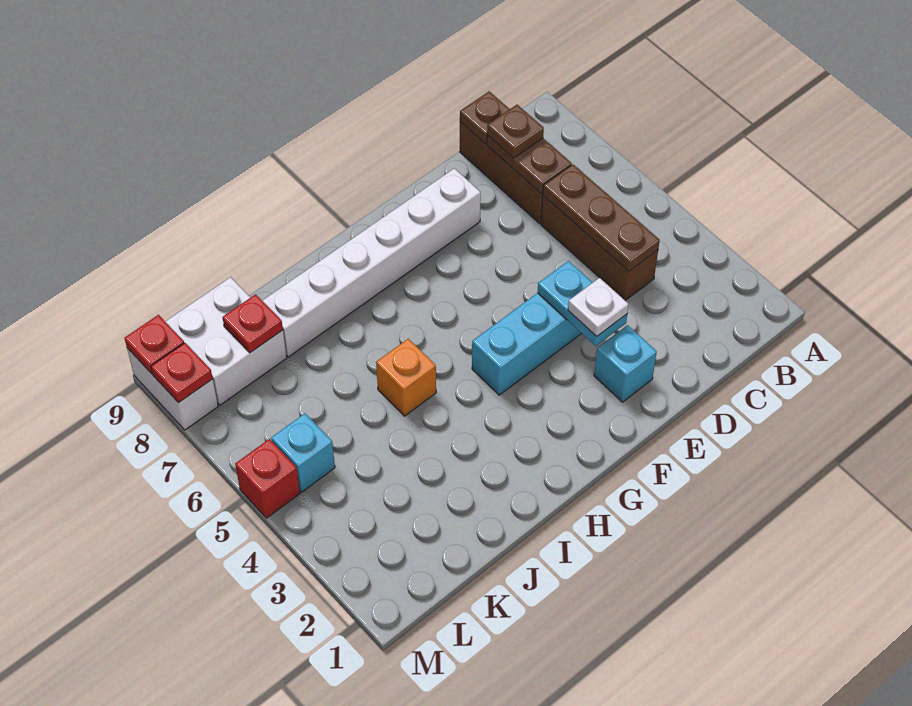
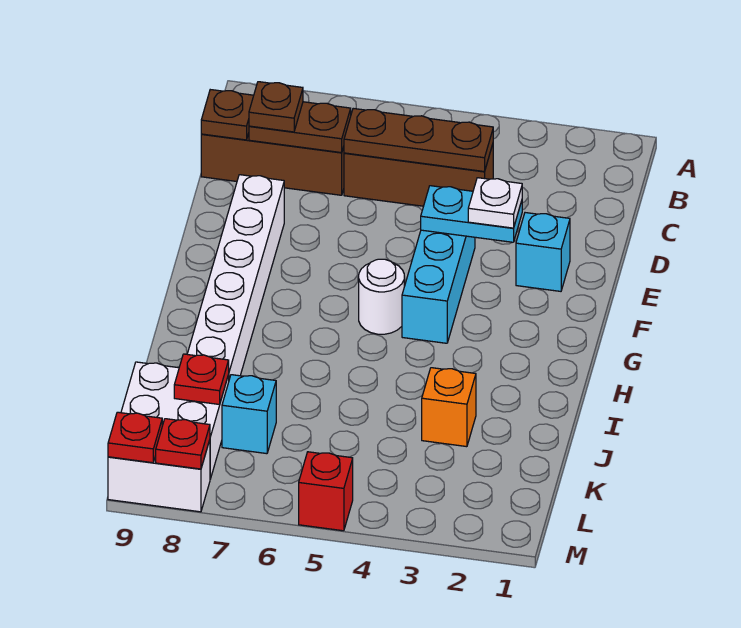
none -> white 1x1 round brick [359,259,404,334]
orange 1x1 brick [376,339,436,416] -> orange 1x1 brick moved to [422,368,476,447]
cyan 1x1 brick [271,413,335,492] -> cyan 1x1 brick moved to [222,375,276,454]

